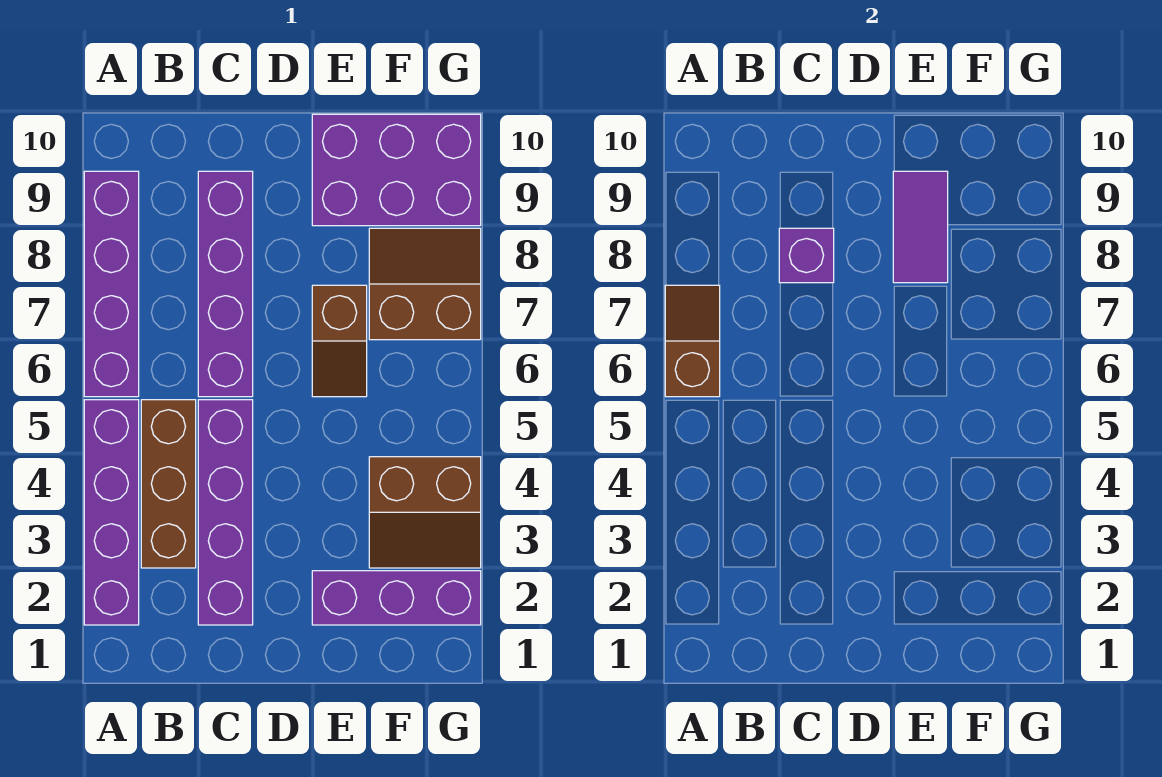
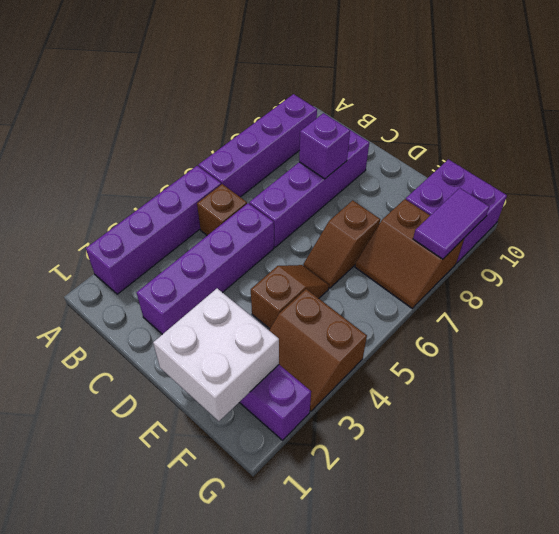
brown 1x2 slope [665,285,720,397] -> brown 1x2 slope moved to [251,265,329,329]
brown 1x3 brick [141,400,196,568] -> brown 1x1 brick [197,184,247,235]
none -> white 2x2 brick [153,288,279,421]
purple 1x2 tile [893,171,948,283] -> purple 1x2 tile moved to [413,188,489,259]
purple 2x3 brick [312,114,481,226] -> purple 2x2 brick [406,159,507,263]
brown 2x2 slope [369,228,481,340] -> brown 2x2 slope turned to [355,199,464,308]

